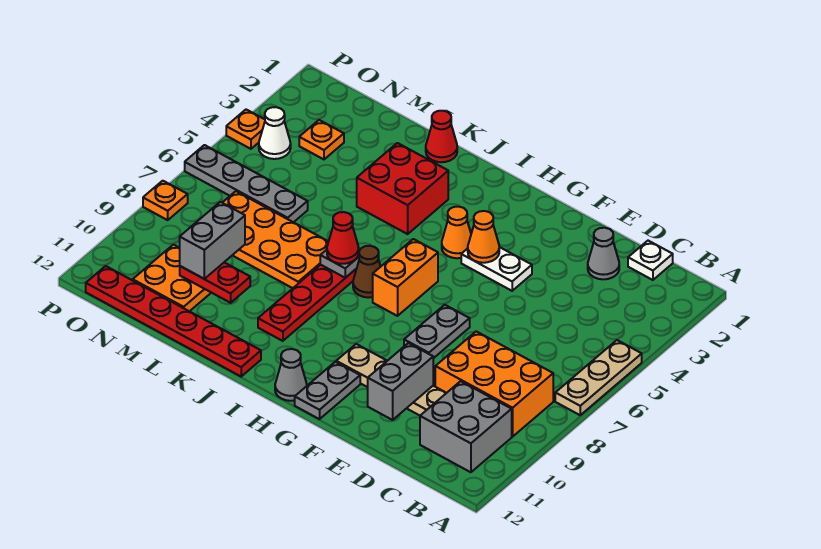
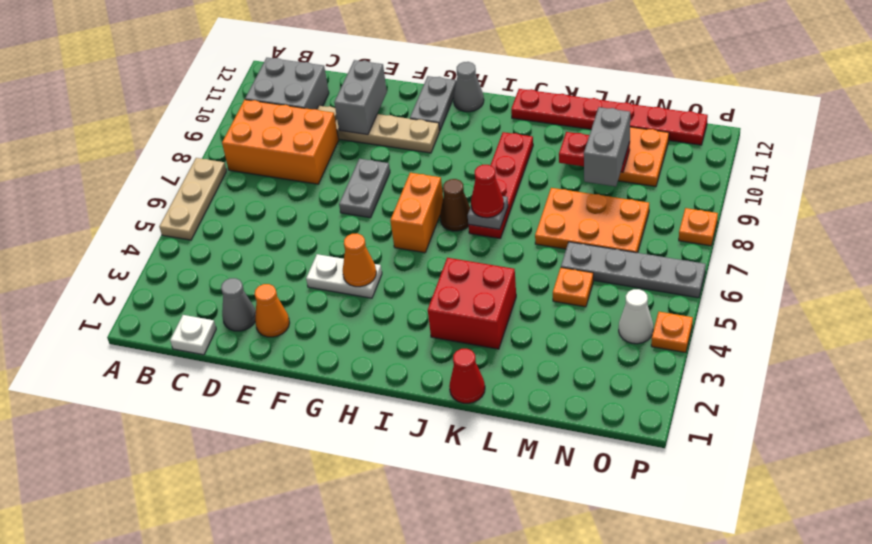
orange 1x1 cone [442,207,471,258] -> orange 1x1 cone moved to [255,284,290,337]
orange 2x4 plate [222,191,329,288] -> orange 2x3 plate [535,188,649,253]
orange 1x1 plate [299,120,344,159] -> orange 1x1 plate moved to [553,268,593,307]

